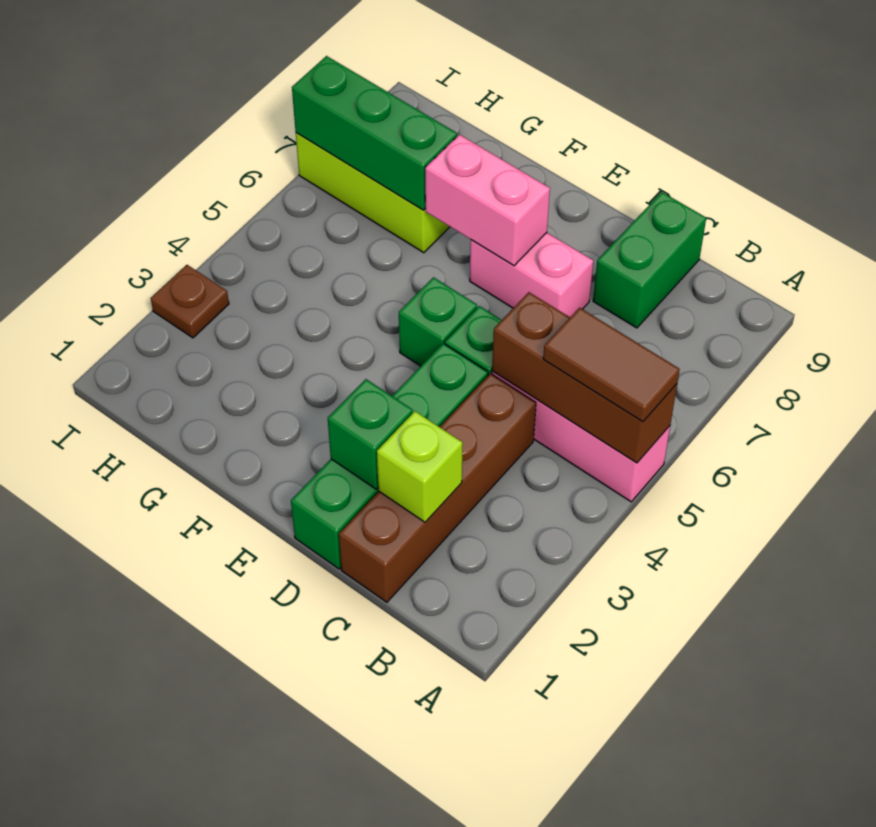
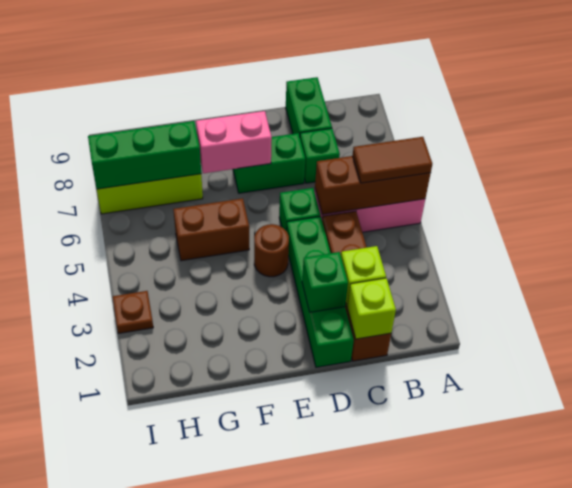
none -> lime 1x1 brick [347,278,396,339]
pink 1x2 brick [470,233,593,317] -> green 1x2 brick [233,133,305,193]
none -> brown 1x1 round brick [254,224,289,277]
green 1x1 brick [399,277,477,366] -> green 1x1 brick moved to [300,128,340,183]
none -> brown 1x2 brick [173,198,249,261]

